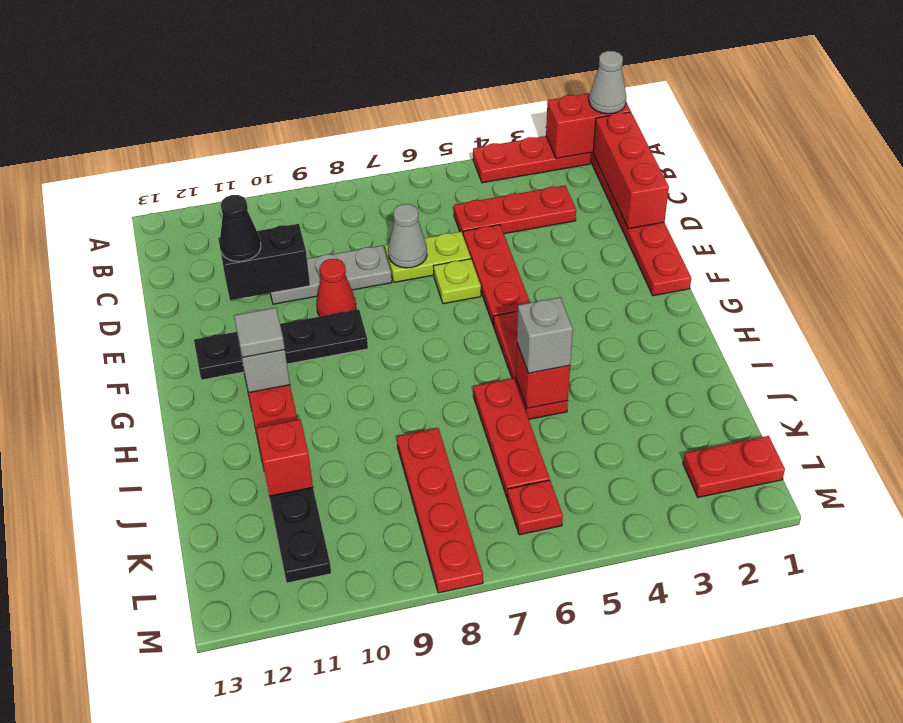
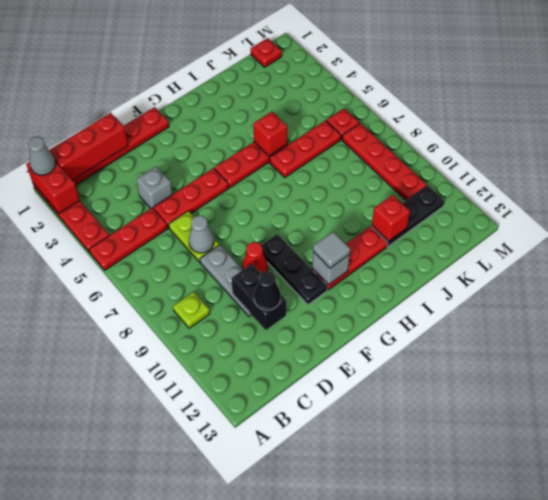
red 1x3 plate [454,185,576,234] -> red 1x3 plate turned to [89,208,168,270]
lime 1x1 plate [433,259,481,304] -> lime 1x1 plate moved to [173,292,210,328]
black 1x4 plate [194,309,368,380] -> black 1x3 plate [261,234,328,305]
grey 1x1 brick [517,297,573,373] -> grey 1x1 brick moved to [136,167,173,209]
red 1x4 plate [397,428,483,593] -> red 1x4 plate turned to [342,123,427,201]
red 1x2 plate [683,436,785,497] -> red 1x1 plate [251,38,282,67]

